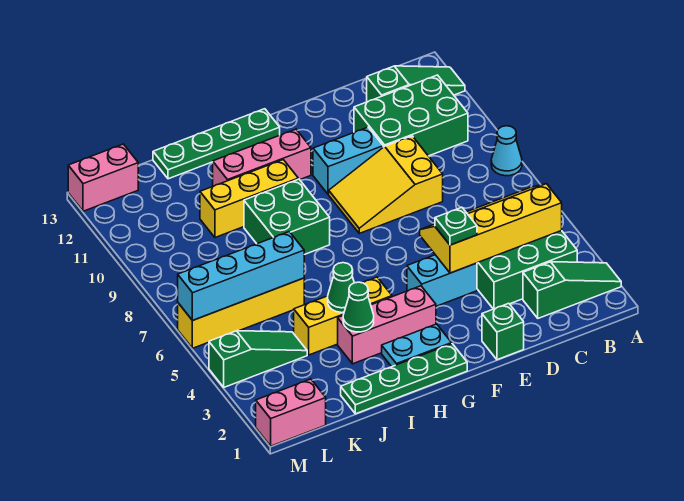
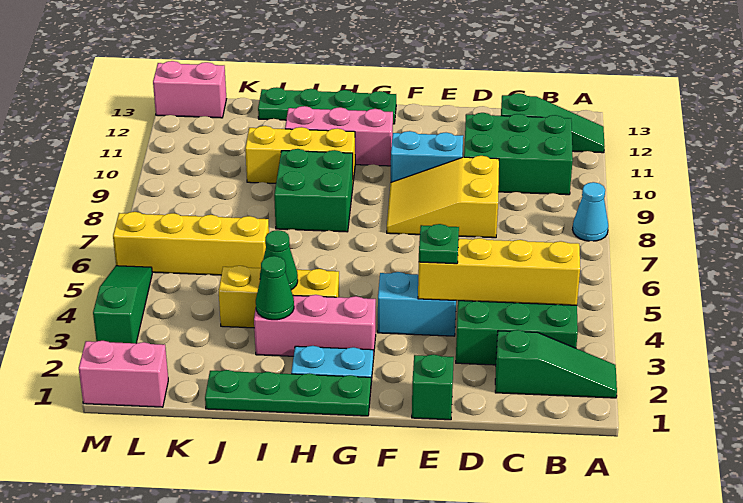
cyan 1x4 brick [178,232,304,321] -> none
green 1x3 slope [209,331,307,387] -> green 1x3 slope turned to [93,266,152,343]

